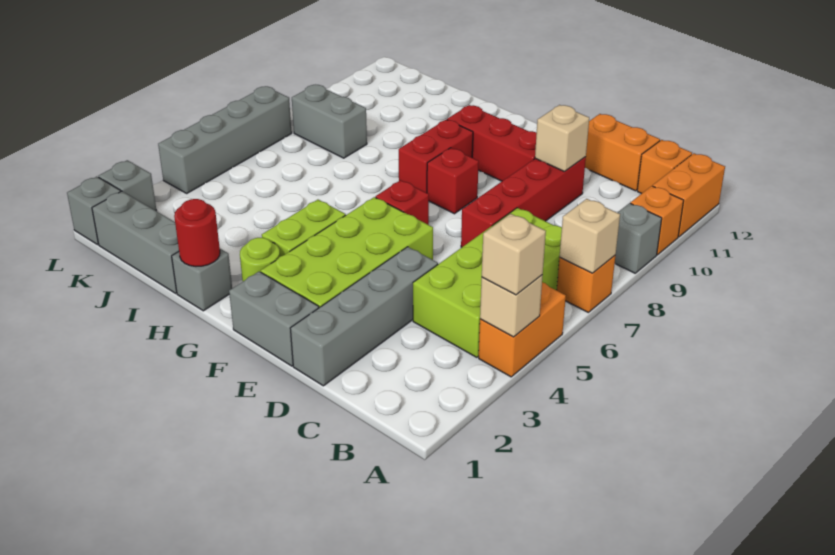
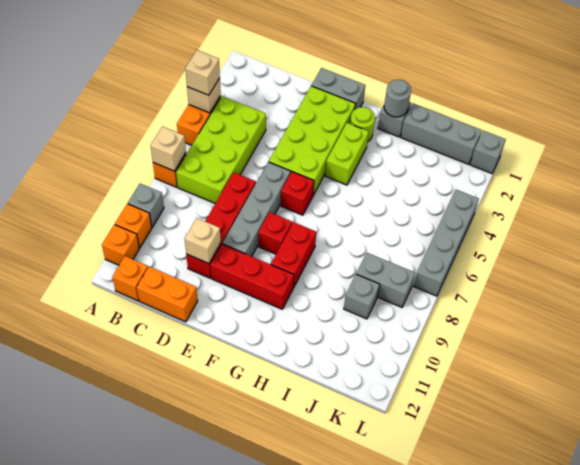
orange 1x2 brick [653,153,725,237] -> orange 1x1 brick [102,225,139,265]
grey 1x4 brick [290,247,438,386] -> grey 1x4 brick moved to [223,162,291,256]
red 1x1 round brick [174,199,220,266] -> grey 1x1 round brick [384,80,411,117]
grey 1x1 brick [98,160,157,211] -> grey 1x1 brick moved to [344,274,380,319]

